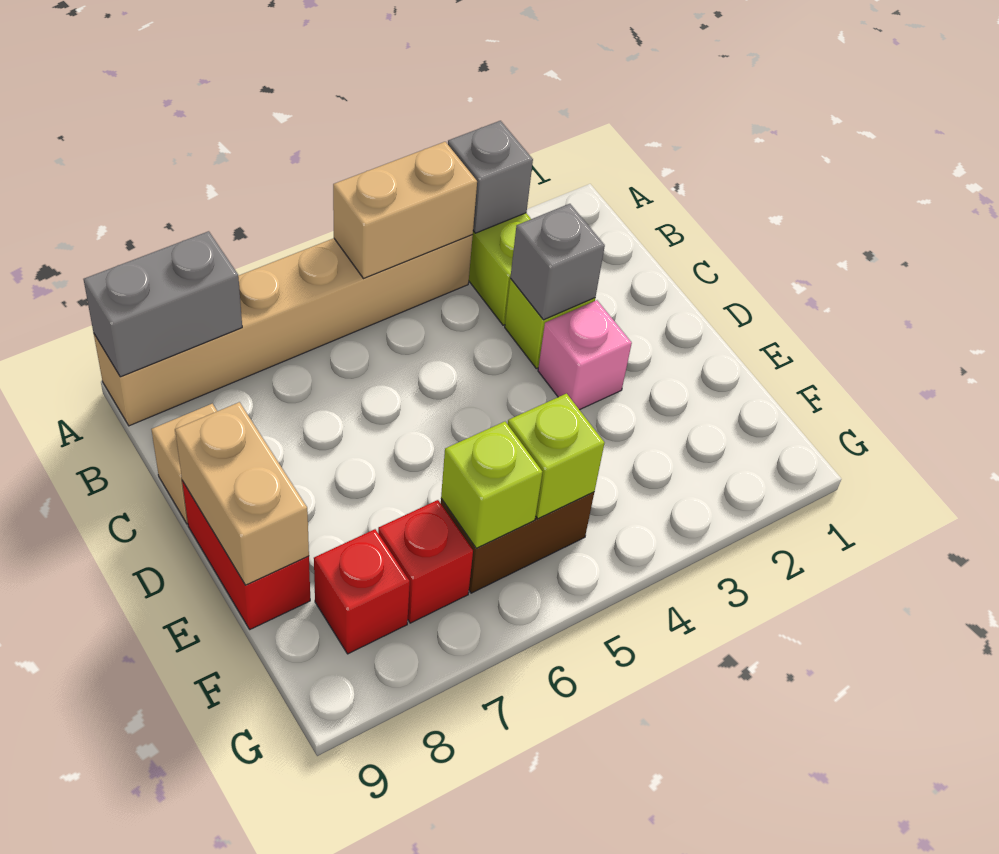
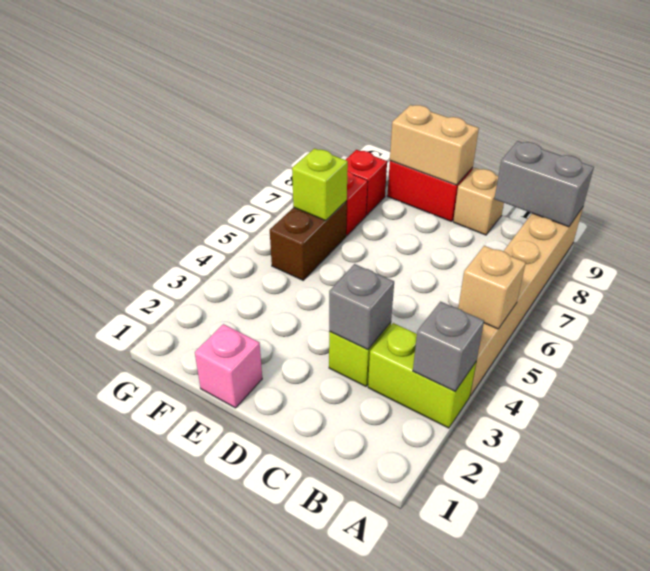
tan 1x2 brick [333,142,477,279] -> tan 1x1 brick [458,246,526,329]
grey 1x2 brick [84,231,242,377] -> grey 1x2 brick turned to [494,141,594,227]
pink 1x1 brick [538,300,632,410] -> pink 1x1 brick moved to [195,324,262,408]
lime 1x1 brick [508,394,604,519] -> none

